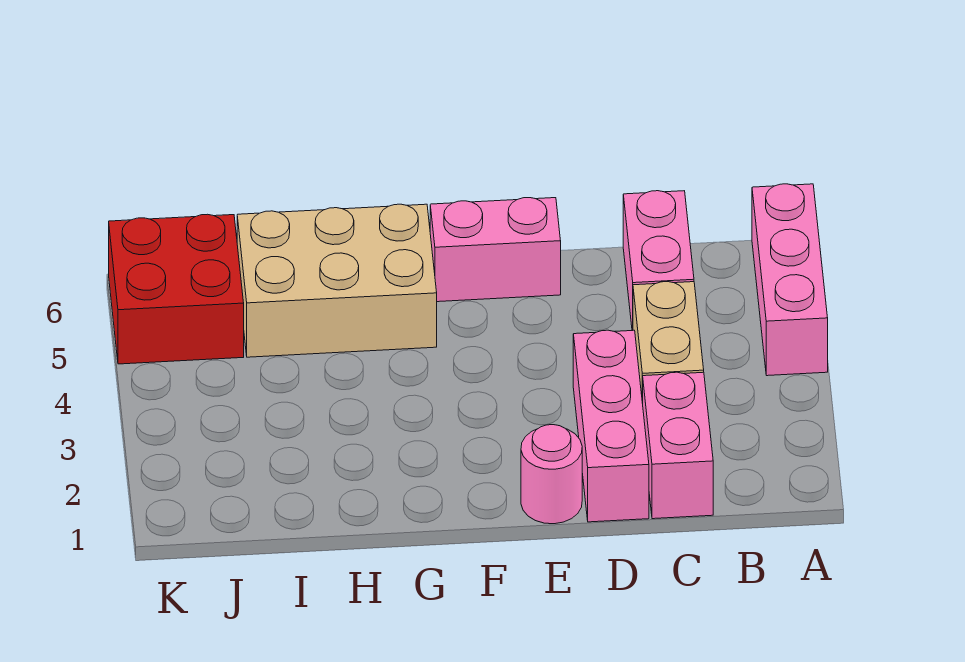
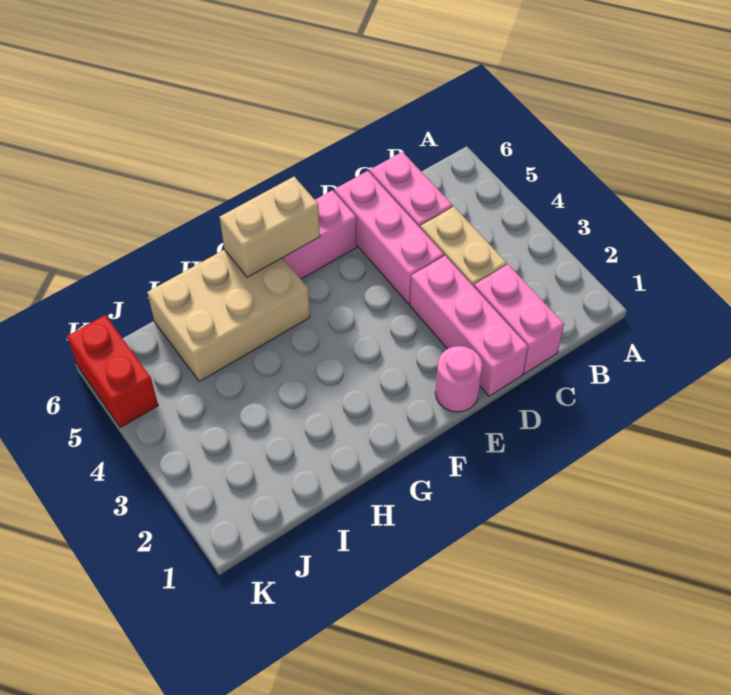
pink 1x3 brick [752,184,828,376] -> pink 1x3 brick moved to [334,171,444,304]
none -> tan 1x2 brick [219,177,320,277]
red 2x2 brick [109,214,244,364] -> red 1x2 brick [67,315,158,427]

